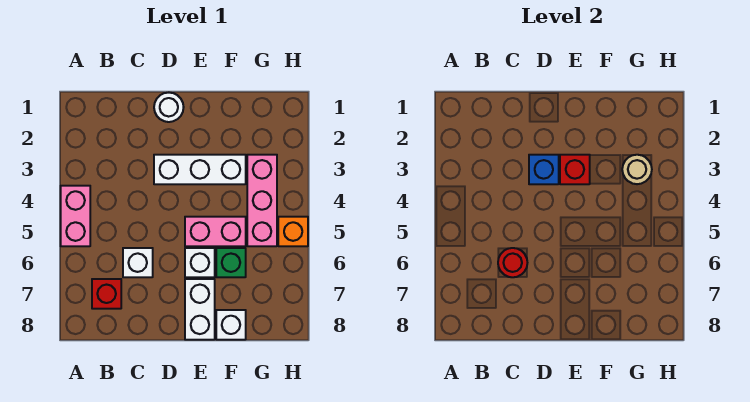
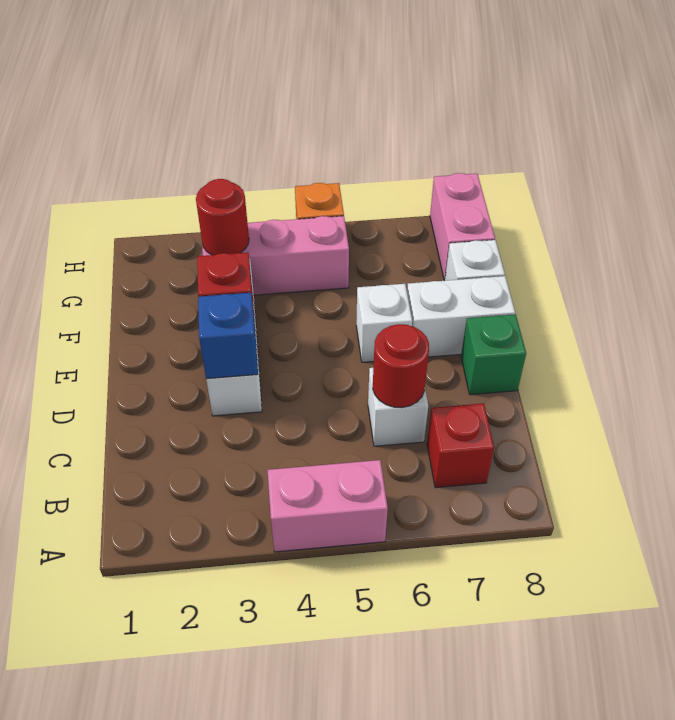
white 1x1 round brick [154,93,184,122] -> none
pink 1x2 brick [185,217,246,246] -> pink 1x2 brick moved to [430,173,495,281]
green 1x1 brick [216,248,246,277] -> green 1x1 brick moved to [461,314,526,395]
tan 1x1 round brick [622,155,652,184] -> red 1x1 round brick [196,179,249,255]

